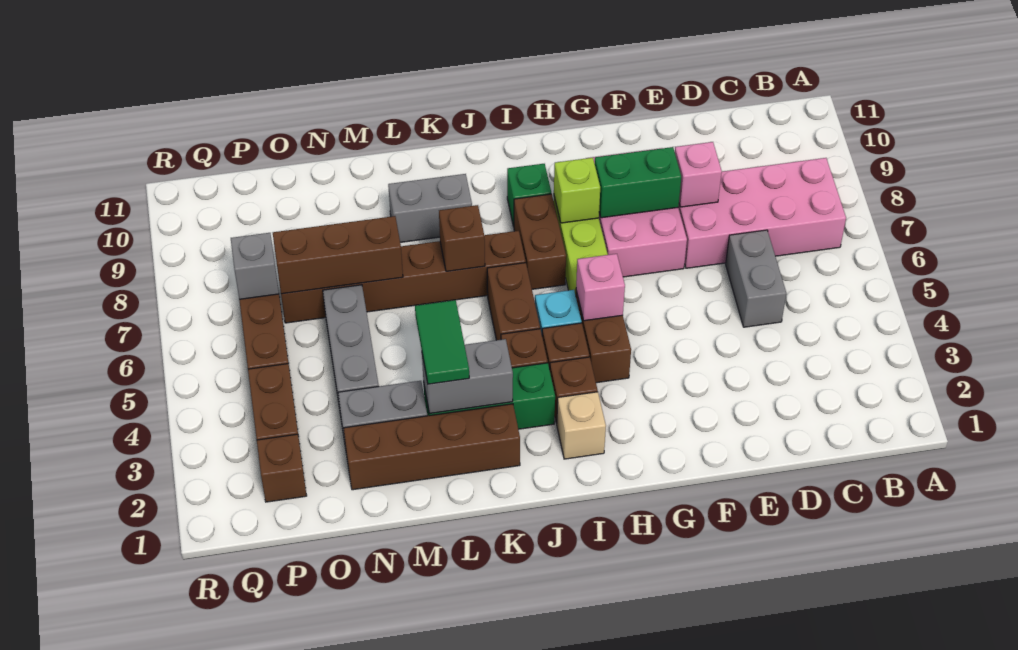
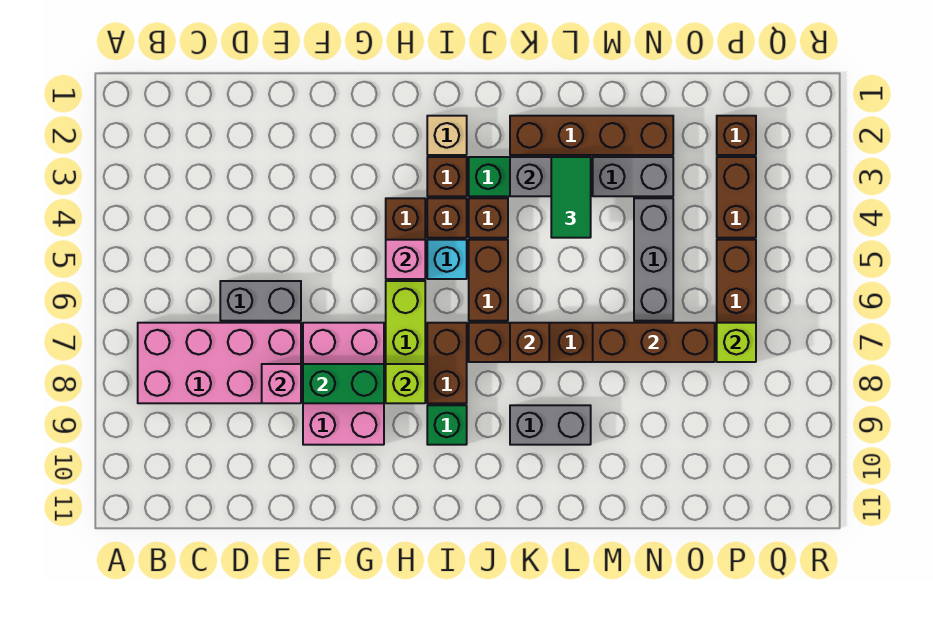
grey 1x2 brick [726,230,786,327] -> grey 1x2 brick turned to [220,281,301,321]
grey 1x1 brick [231,233,279,299] -> lime 1x1 brick [717,323,756,362]

